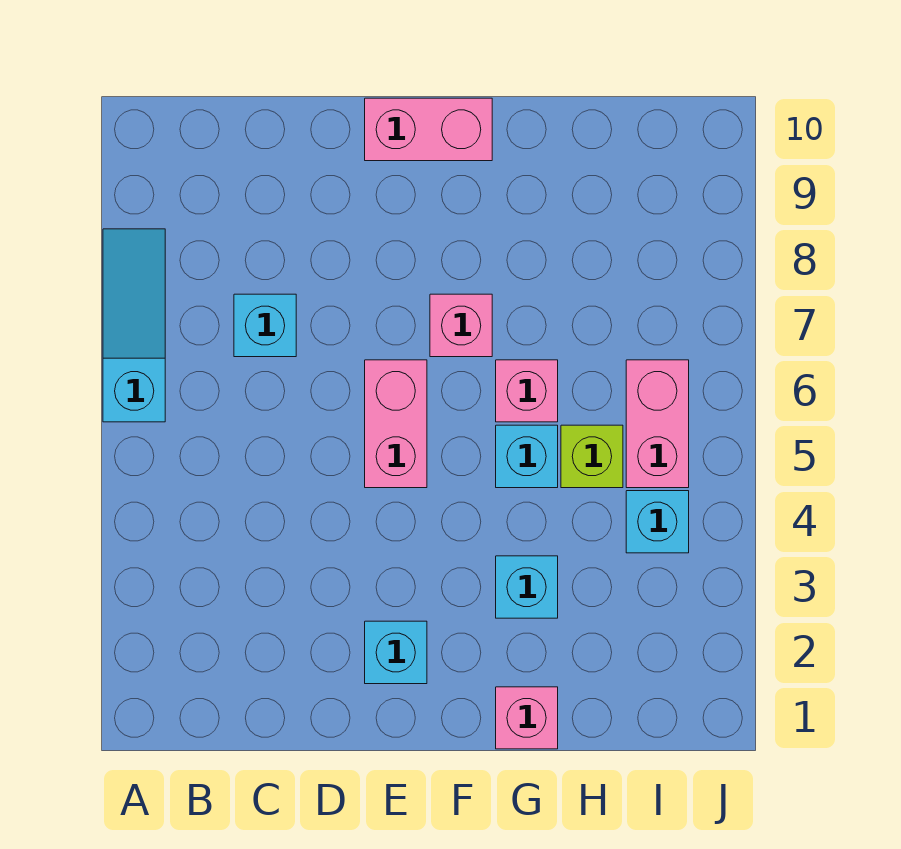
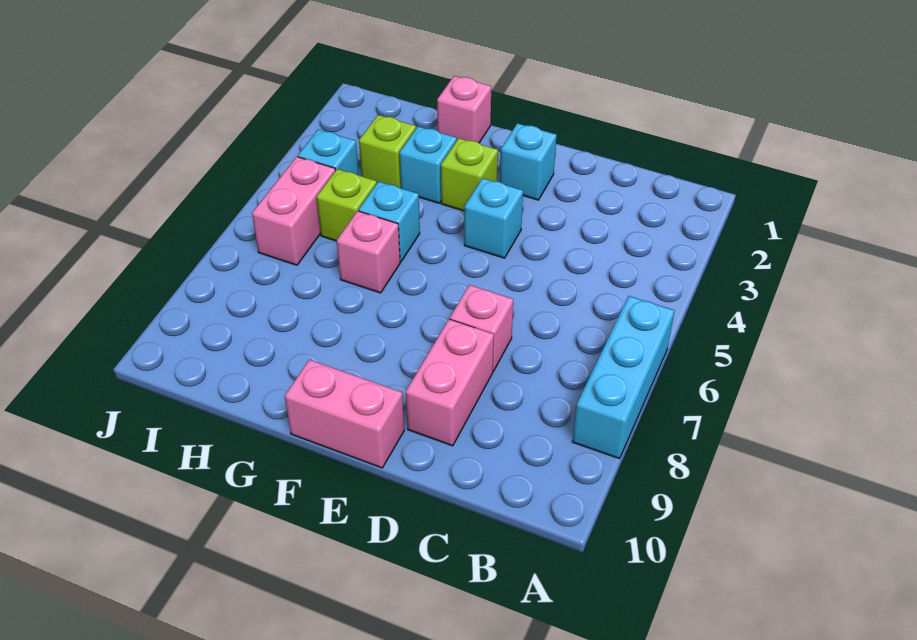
cyan 1x3 slope [103,229,165,422] -> cyan 1x3 brick [572,296,675,459]
cyan 1x1 brick [234,294,296,357] -> cyan 1x1 brick moved to [464,178,523,258]
pink 1x2 brick [365,360,427,488] -> pink 1x2 brick moved to [406,319,494,446]
none -> lime 1x1 brick [441,138,498,211]
pink 1x1 brick [430,294,492,357] -> pink 1x1 brick moved to [450,285,513,371]
none -> lime 1x1 brick [359,115,416,188]

